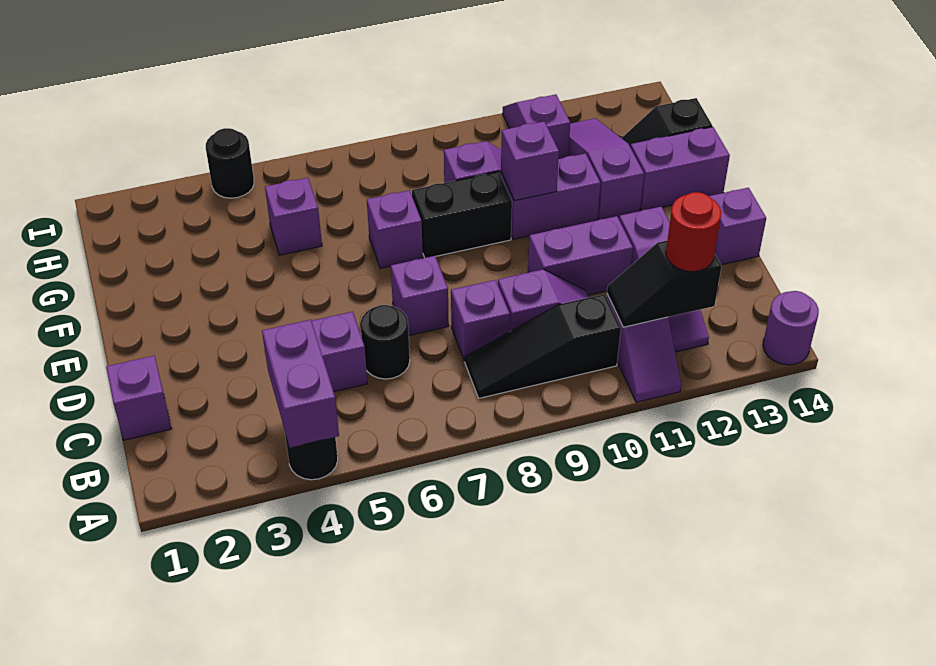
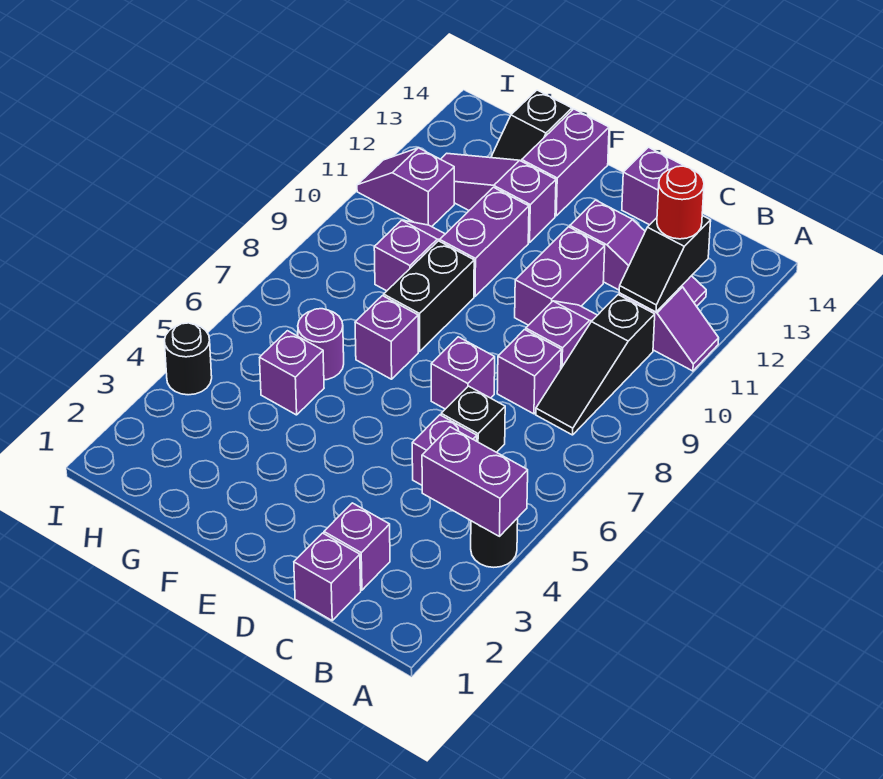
purple 1x1 round brick [763,291,819,365] -> purple 1x1 round brick moved to [298,309,344,380]
black 1x1 round brick [360,305,410,379] -> black 1x1 brick [441,386,505,452]
purple 1x1 brick [501,121,559,201] -> purple 1x1 brick moved to [324,503,390,590]

